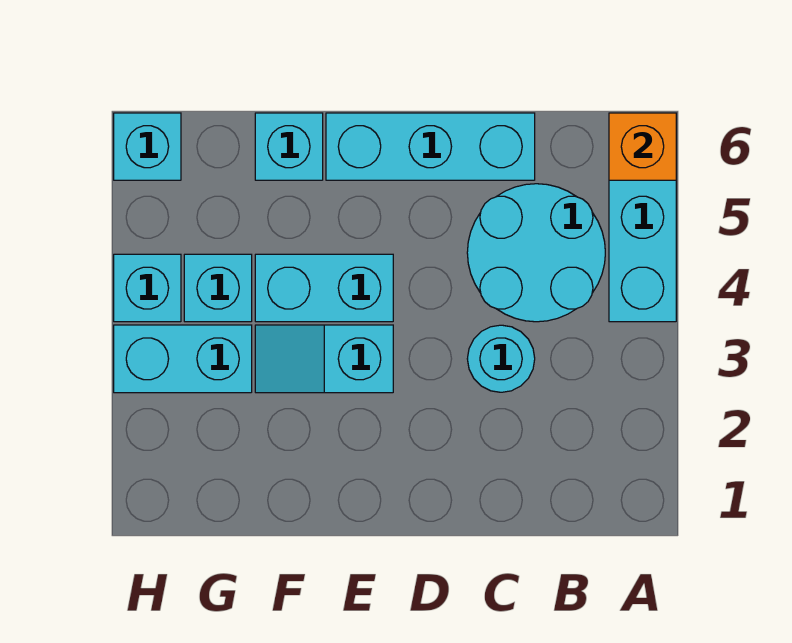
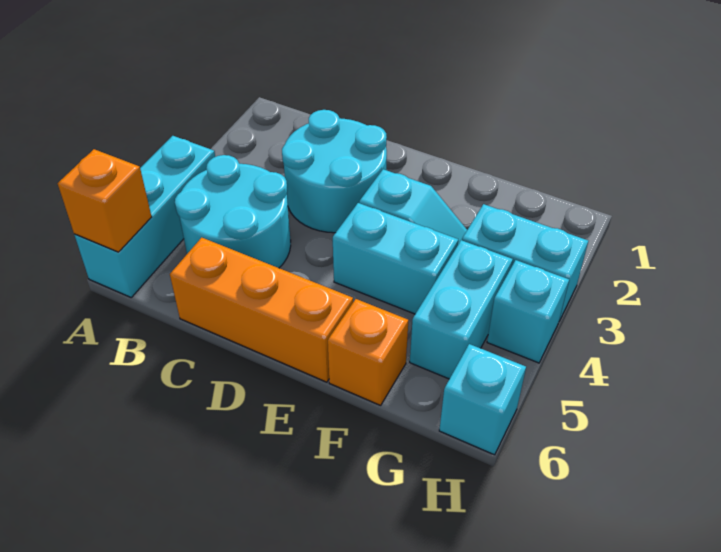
cyan 1x1 round brick [467,325,535,392] -> cyan 2x2 round brick [282,110,387,233]
cyan 1x3 brick [326,113,535,180] -> orange 1x3 brick [170,238,353,382]
cyan 1x1 brick [255,113,323,180] -> orange 1x1 brick [328,299,408,405]
cyan 1x1 brick [184,254,252,322] -> cyan 1x2 brick [410,240,513,379]

